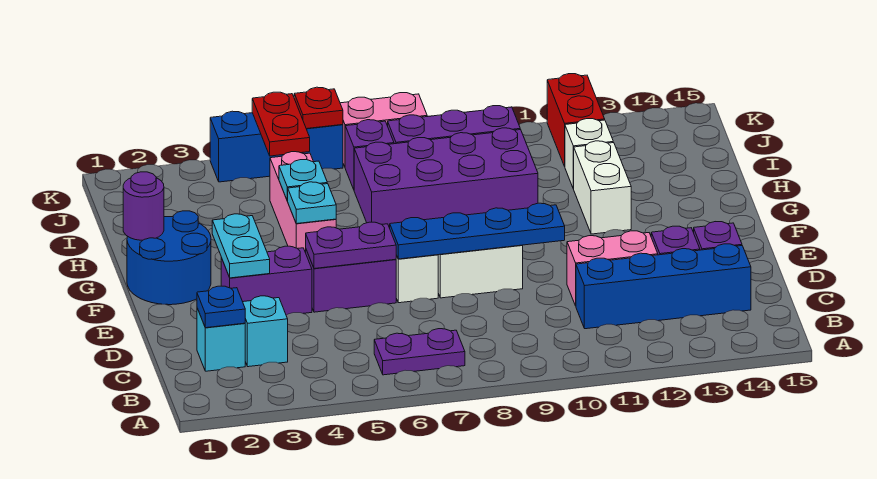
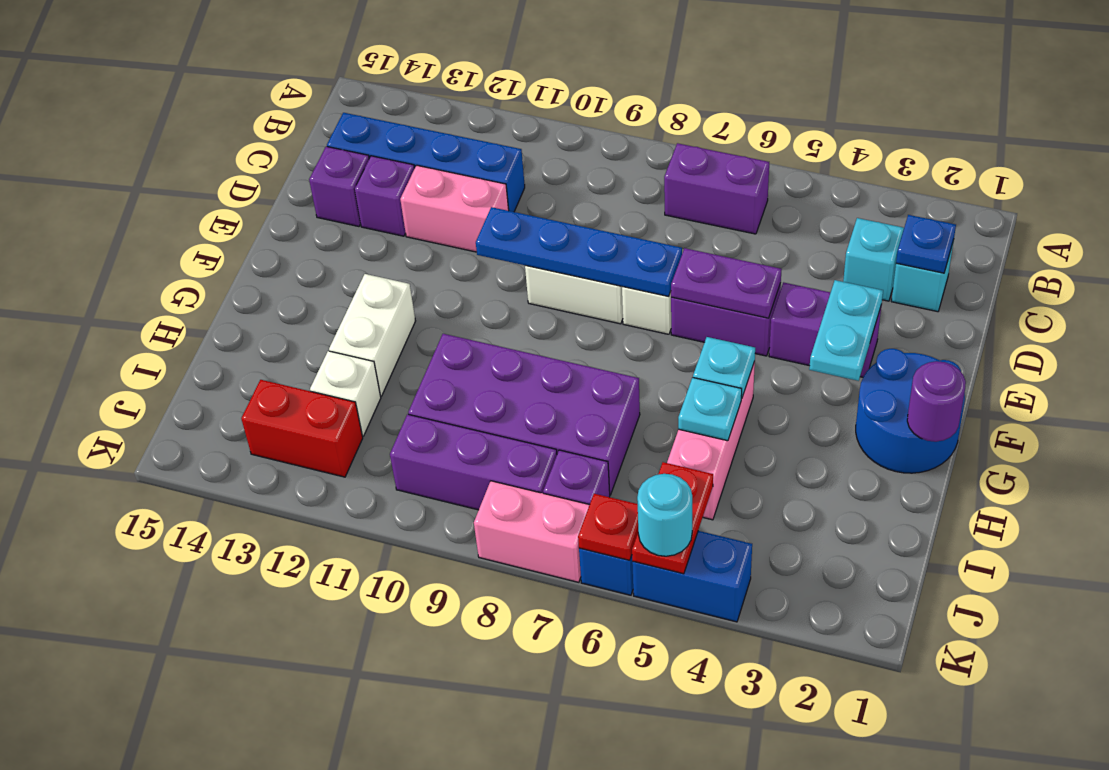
purple 1x2 plate [374,329,465,375] -> purple 1x2 brick [664,143,769,234]
red 1x2 brick [547,74,605,166] -> red 1x2 brick turned to [241,380,363,477]
none -> cyan 1x1 round brick [637,474,692,556]

